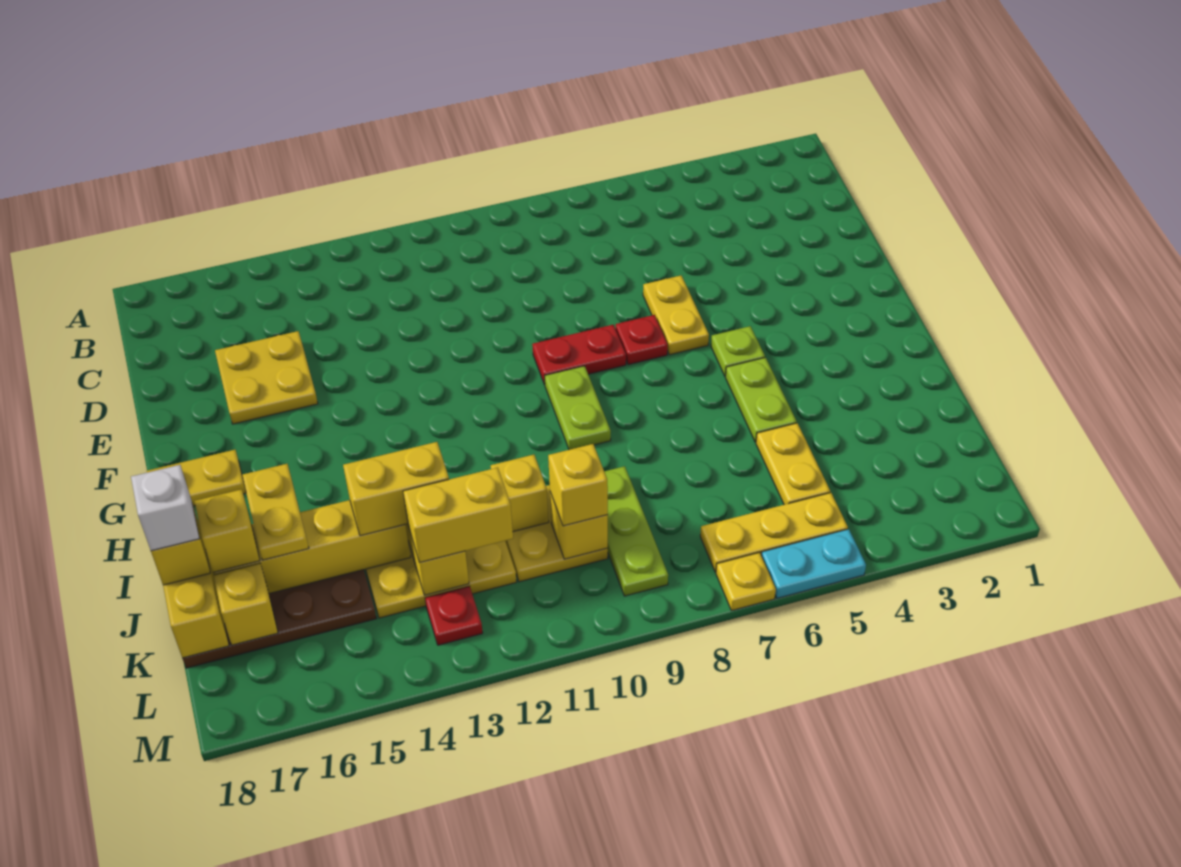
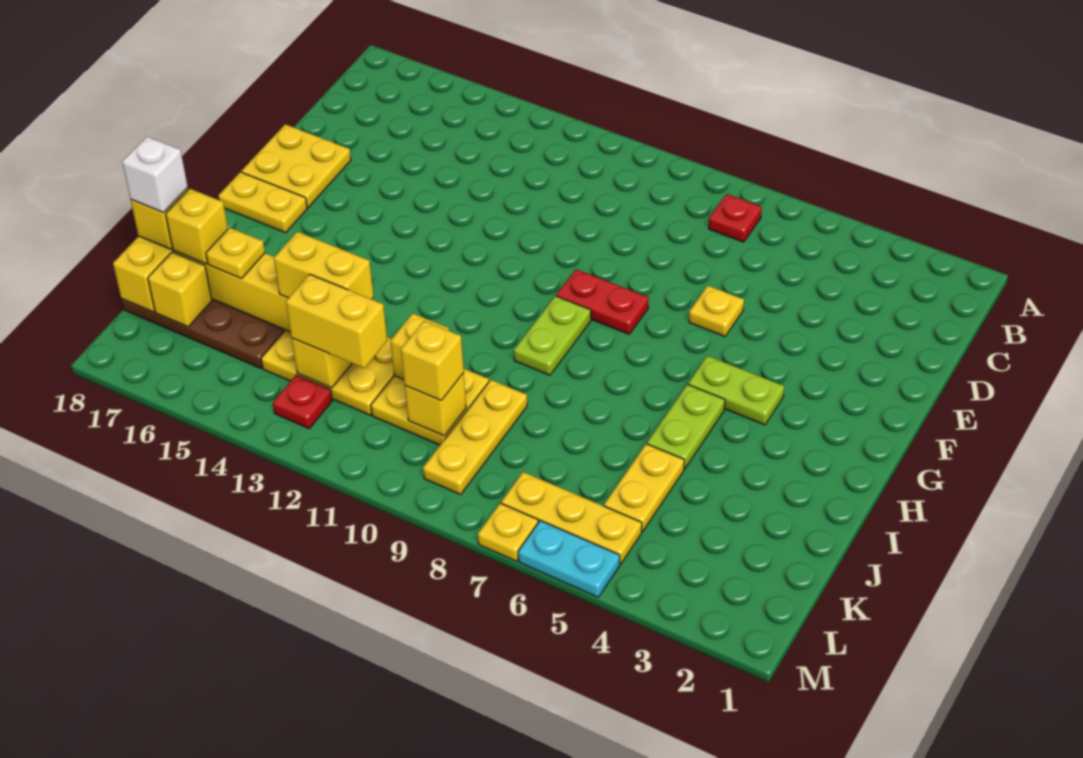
yellow 2x2 plate [215,331,318,424] -> yellow 2x2 plate moved to [242,124,351,207]
yellow 1x2 plate [643,276,709,355] -> yellow 1x1 plate [689,286,744,336]
red 1x1 plate [616,315,668,365] -> red 1x1 plate moved to [709,194,762,242]
lime 1x1 plate [711,326,765,376] -> lime 1x2 plate [688,356,784,425]
yellow 1x2 plate [242,464,309,560] -> yellow 1x1 plate [206,228,265,279]
lime 1x3 plate [604,466,668,596] -> yellow 1x3 plate [423,380,527,494]

